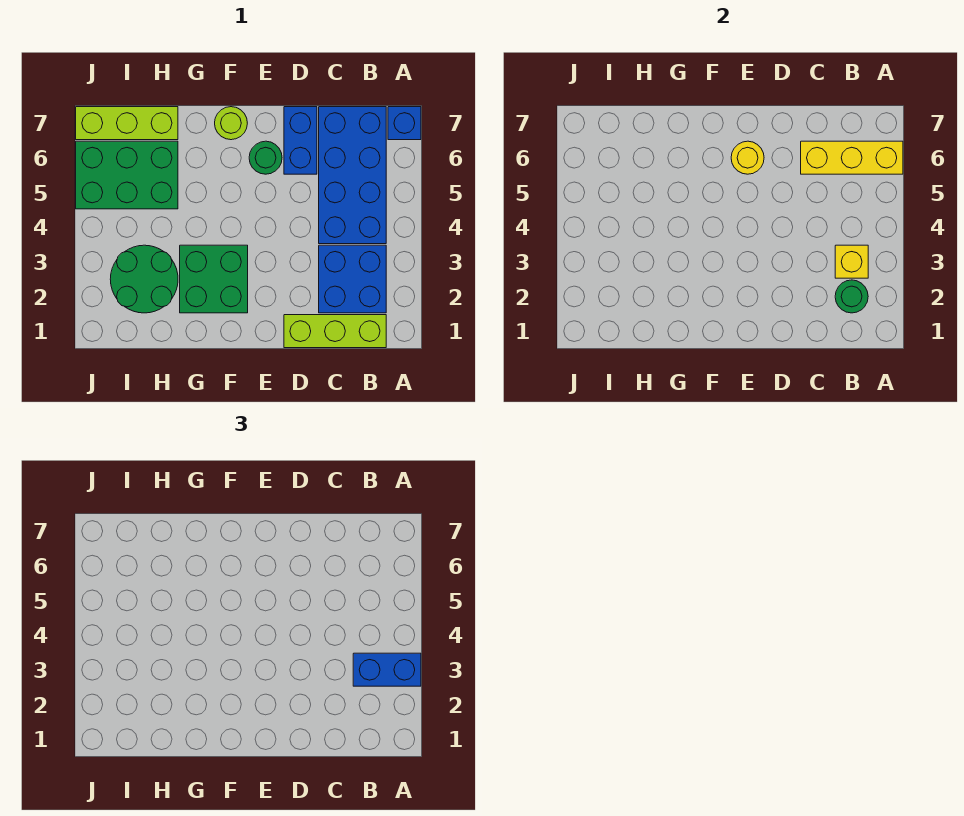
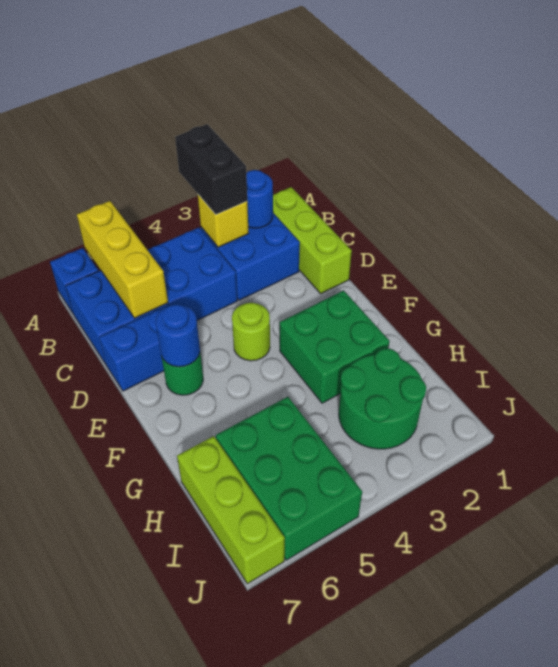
blue 1x2 brick [353,653,421,686] -> black 1x2 brick [175,124,247,215]
green 1x1 round brick [835,280,868,313] -> blue 1x1 round brick [246,170,273,228]
yellow 1x1 round brick [731,141,764,174] -> blue 1x1 round brick [156,304,200,367]
lime 1x1 round brick [215,107,247,140] -> lime 1x1 round brick moved to [232,303,270,361]

